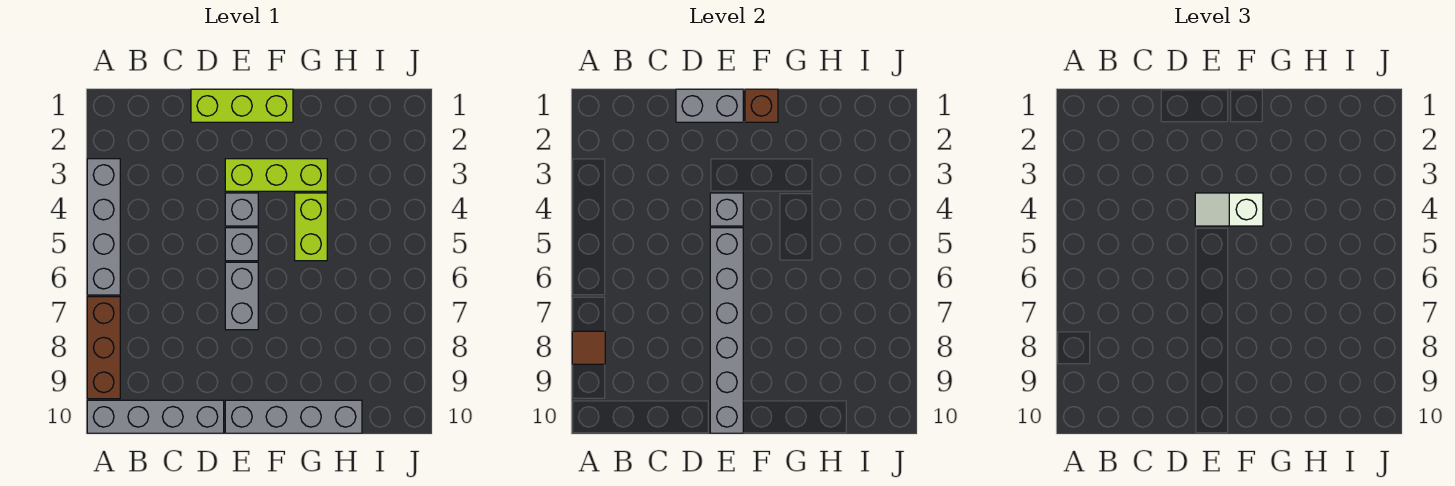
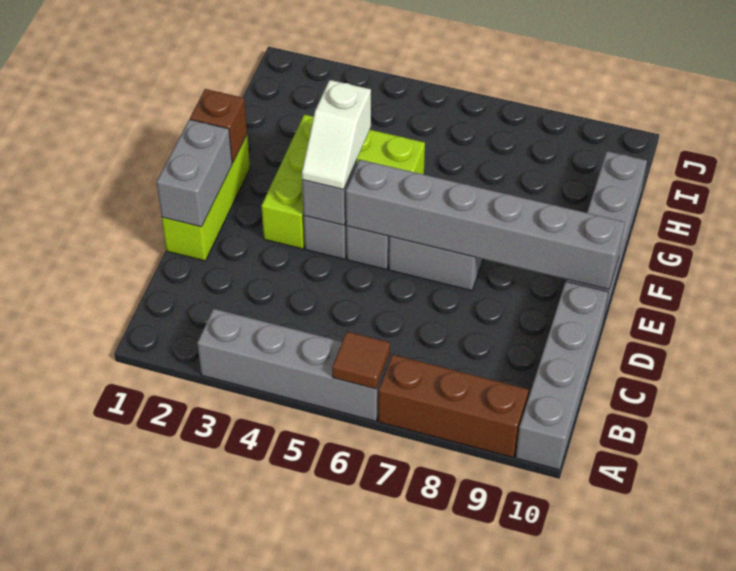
brown 1x1 tile [572,331,605,364] -> brown 1x1 tile moved to [332,332,390,389]

